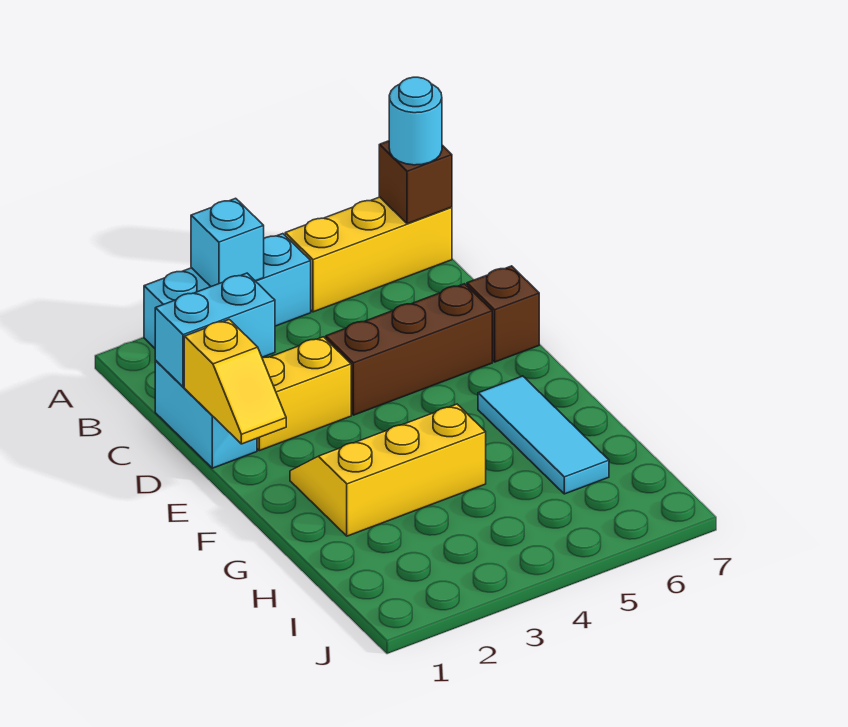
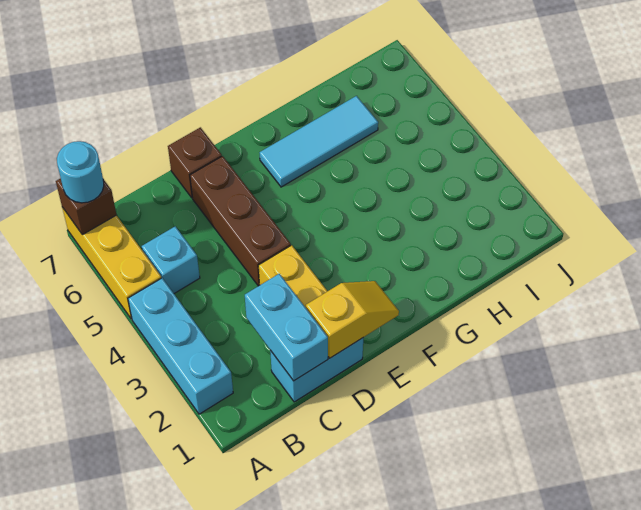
cyan 1x1 brick [191,198,264,286] -> cyan 1x1 brick moved to [142,226,200,293]
yellow 2x3 slope [290,404,486,536] -> none

